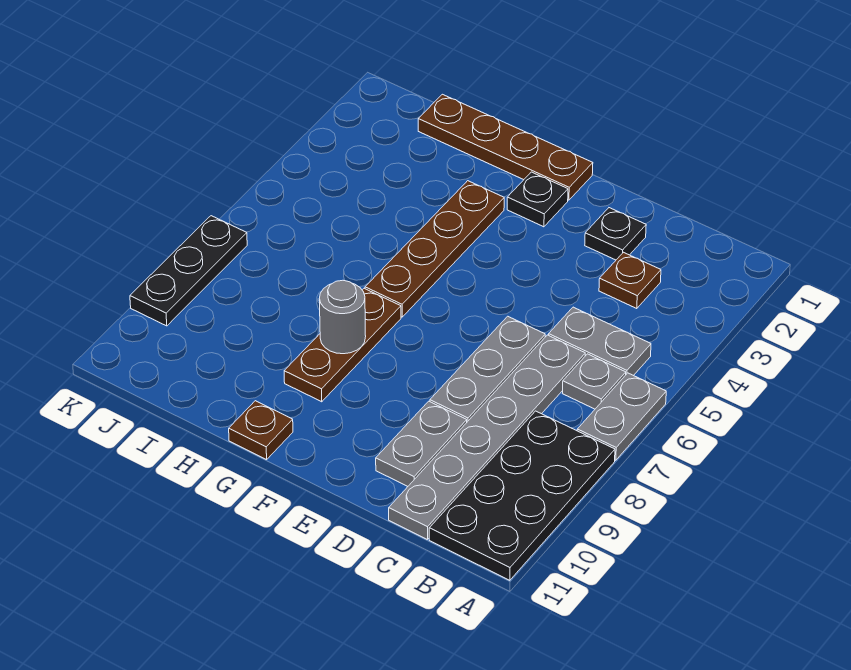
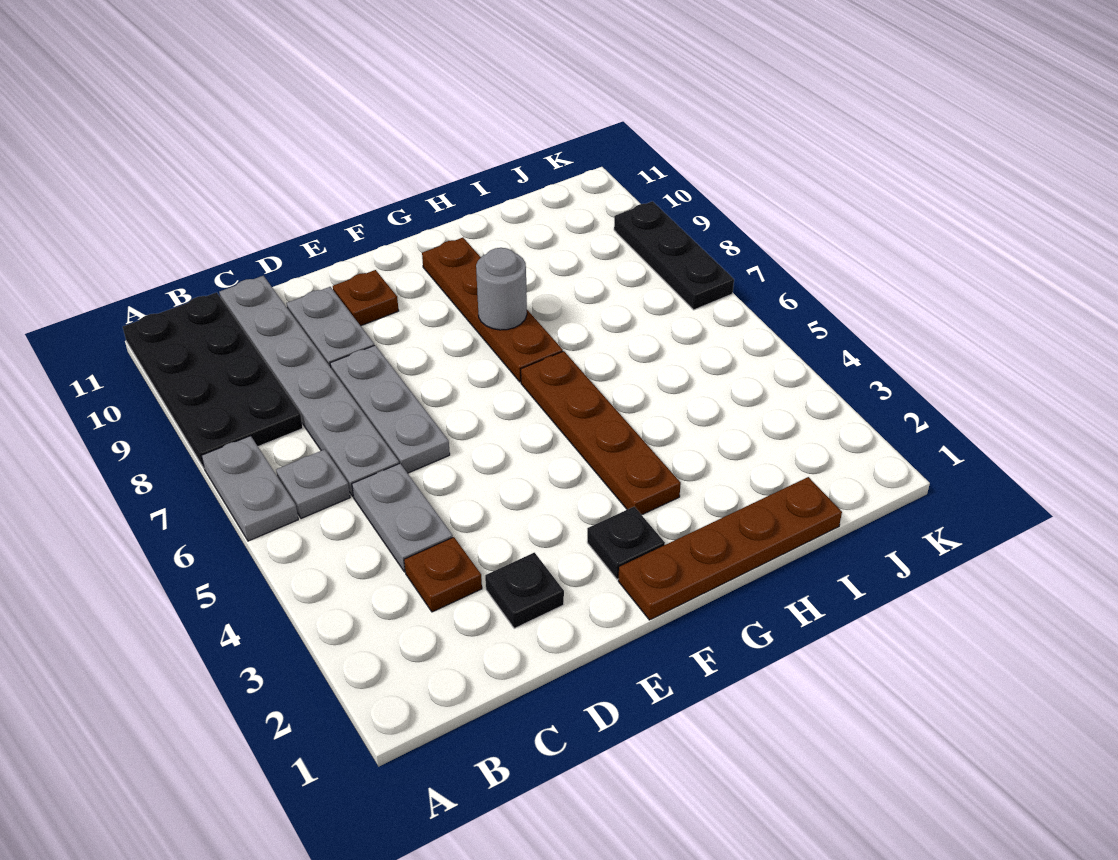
grey 1x2 plate [549,307,651,376] -> grey 1x2 plate turned to [352,463,453,572]
brown 1x3 plate [284,288,401,402] -> brown 1x4 plate [422,238,563,382]
brown 1x1 plate [229,401,293,460] -> brown 1x1 plate moved to [333,270,399,326]

